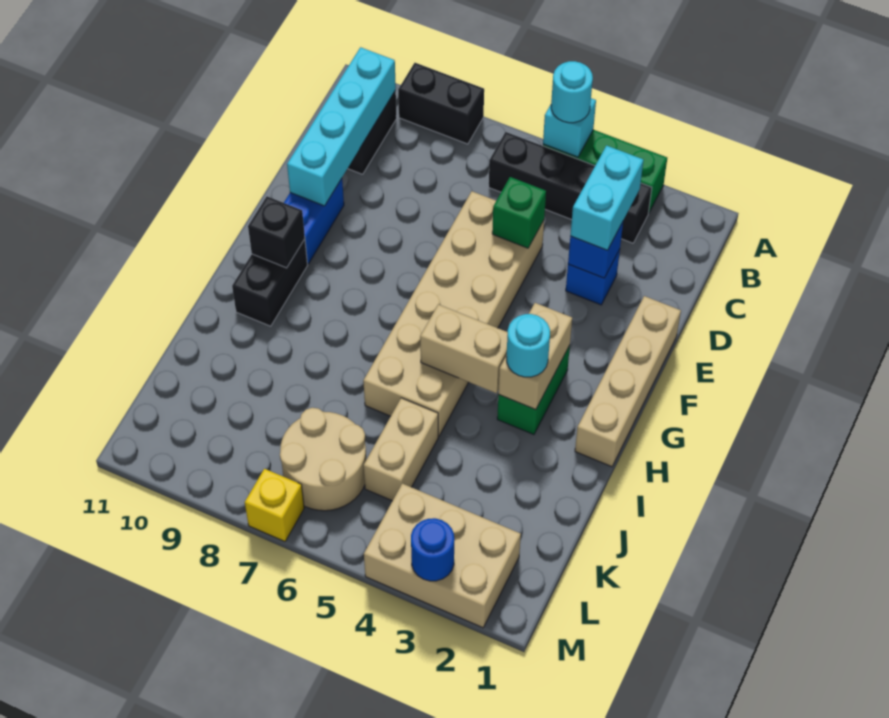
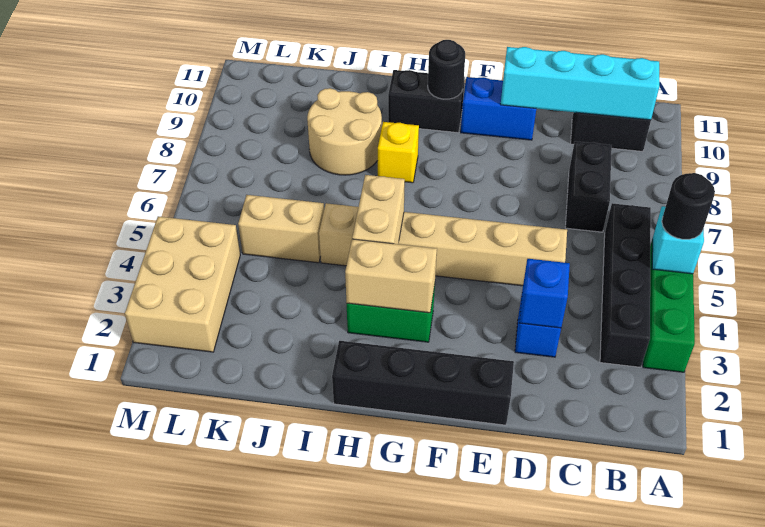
cyan 1x1 round brick [551,61,593,123] -> black 1x1 round brick [662,173,715,239]
black 1x2 brick [398,63,484,144] -> black 1x2 brick moved to [565,141,612,232]
cyan 1x2 brick [570,146,644,250] -> none
tan 2x6 brick [363,191,544,436] -> tan 1x6 brick [319,203,567,286]
green 1x1 brick [492,177,546,248] -> none
tan 1x4 brick [575,296,681,467] -> black 1x4 brick [332,341,514,425]
black 1x1 brick [248,196,305,268] -> black 1x1 round brick [428,40,465,99]
cyan 1x1 round brick [507,314,550,377] -> none
tan 2x2 round brick [280,408,366,511] -> tan 2x2 round brick moved to [307,88,382,175]
blue 1x1 round brick [411,518,454,581] -> none
yellow 1x1 brick [245,469,304,541] -> yellow 1x1 brick moved to [378,122,419,183]

